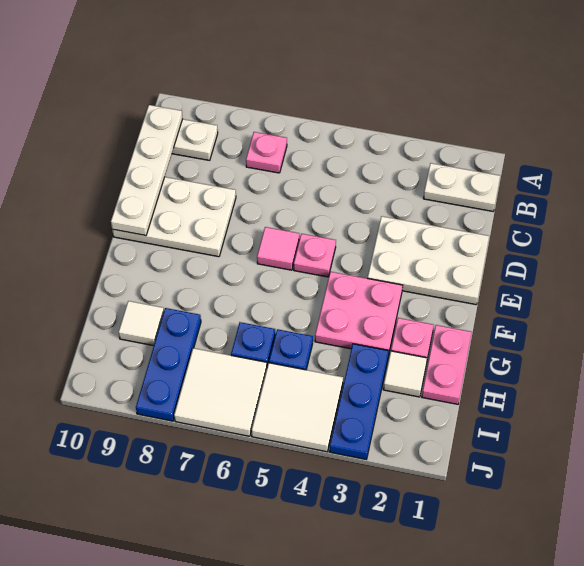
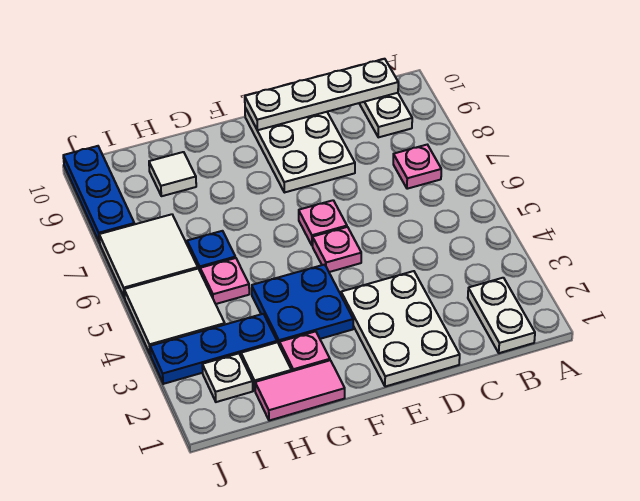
pink 1x1 tile [257,227,299,270] -> pink 1x1 plate [299,200,347,246]
pink 2x2 plate [315,272,403,356] -> blue 2x2 plate [252,265,353,346]
pink 1x2 plate [422,325,472,404] -> pink 1x2 tile [255,360,345,421]
blue 1x1 plate [269,329,313,370] -> pink 1x1 plate [200,258,249,304]
blue 1x3 plate [136,308,201,421] -> blue 1x3 plate turned to [63,146,134,243]
none -> white 1x1 plate [202,353,253,402]

